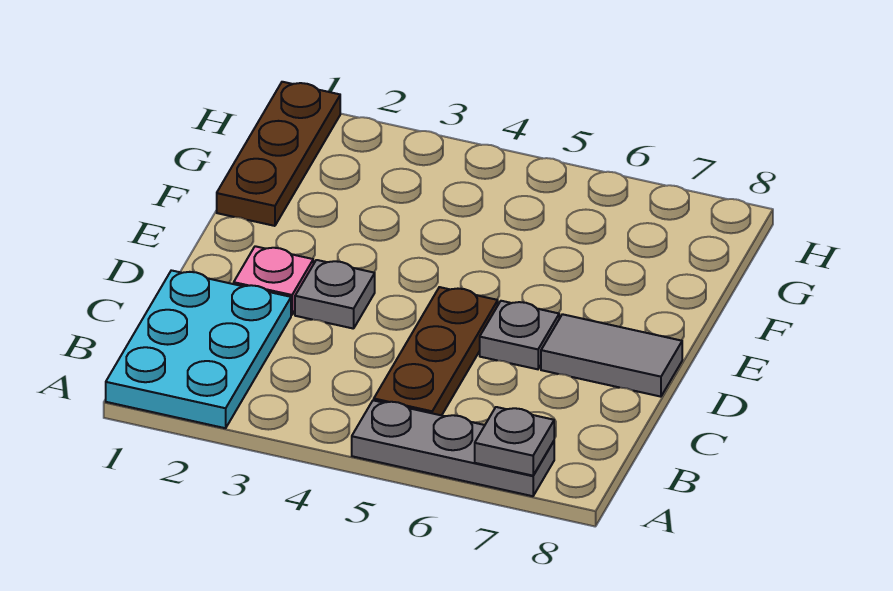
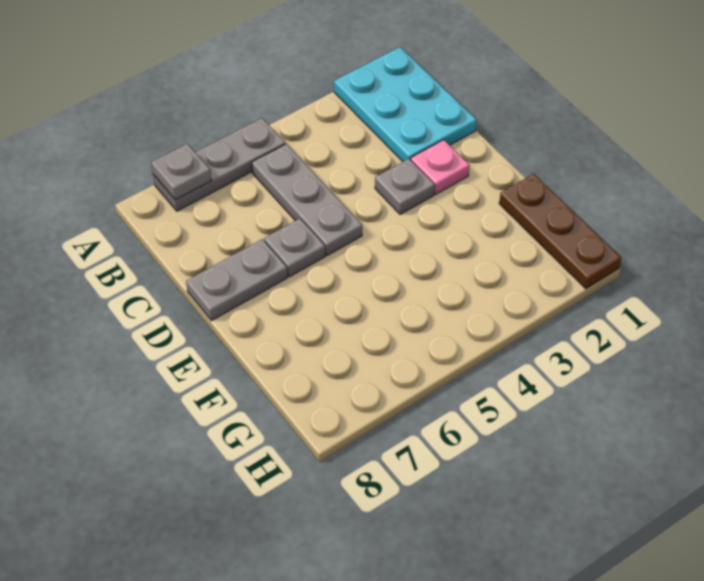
brown 1x3 plate [374,287,498,415] -> grey 1x3 plate [252,144,362,256]
grey 1x2 tile [541,314,682,397] -> grey 1x2 plate [186,239,287,321]

